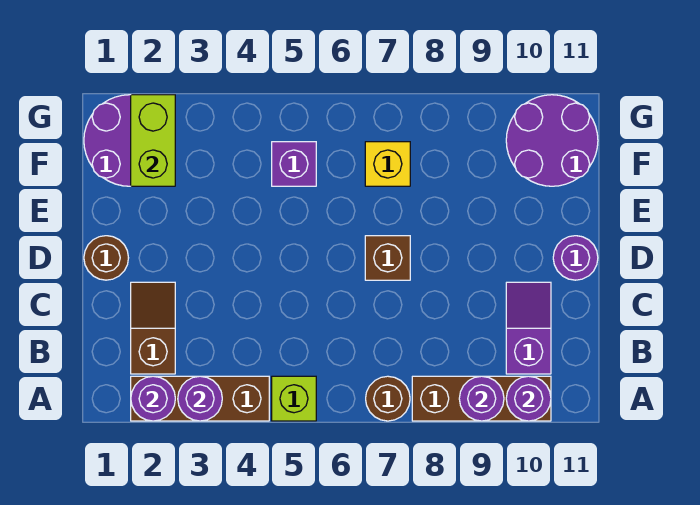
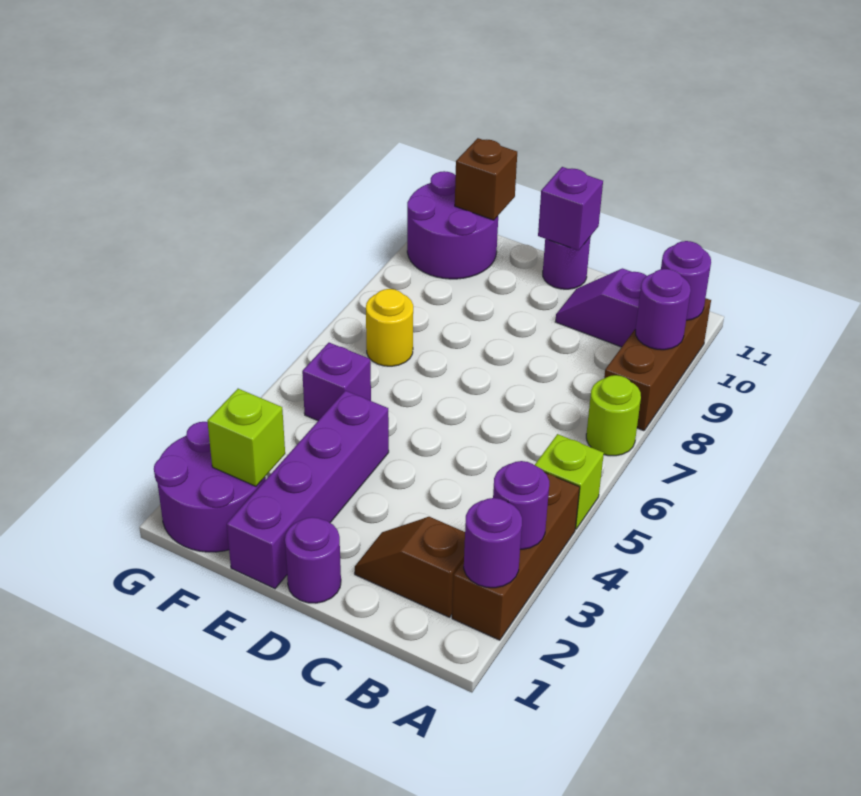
brown 1x1 round brick [366,376,410,421] -> lime 1x1 round brick [586,375,641,456]
brown 1x1 round brick [84,236,128,280] -> purple 1x1 round brick [285,517,341,603]
brown 1x1 brick [365,236,410,280] -> brown 1x1 brick moved to [455,138,517,220]
none -> purple 1x1 brick [538,167,603,250]
none -> purple 1x4 brick [227,391,389,589]
lime 1x2 brick [131,95,175,186] -> lime 1x1 brick [207,389,285,486]
yellow 1x1 brick [365,142,410,186] -> yellow 1x1 round brick [366,289,413,366]

